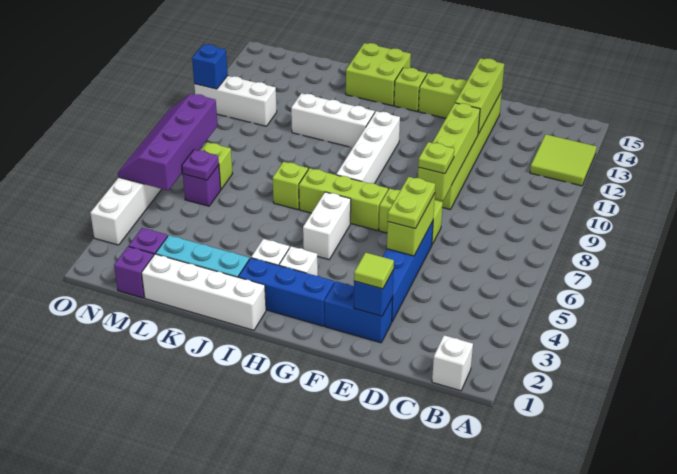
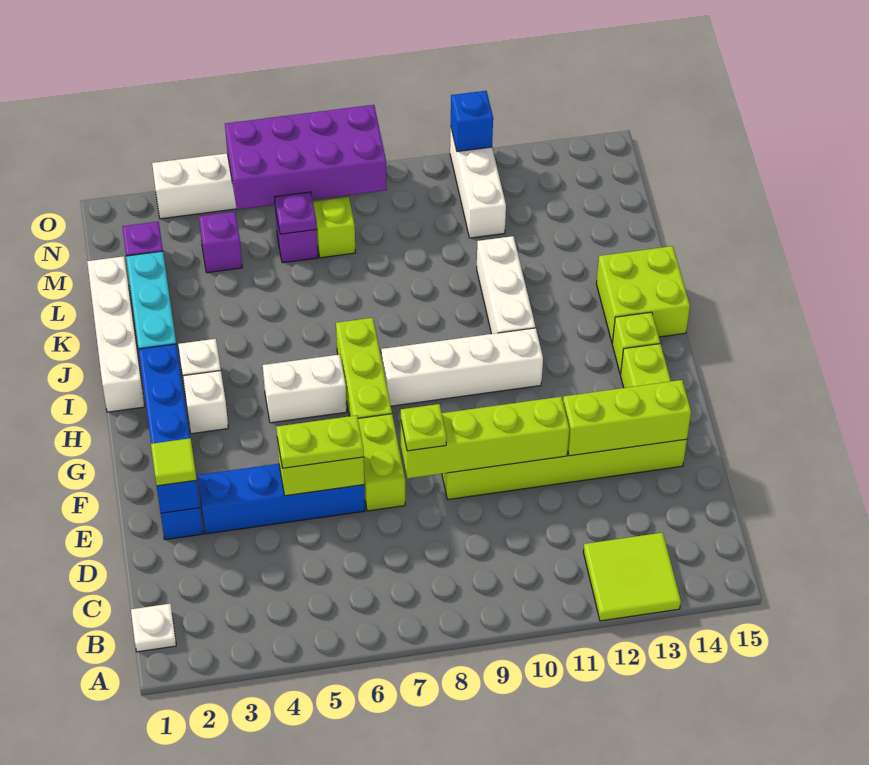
white 1x1 brick [432,335,473,391] -> white 1x1 plate [131,604,176,652]
lime 1x1 brick [273,162,308,210] -> none
purple 1x1 brick [114,246,154,298] -> purple 1x1 brick moved to [199,212,242,273]
purple 2x4 slope [118,94,218,190] -> purple 2x4 brick [225,105,387,209]

